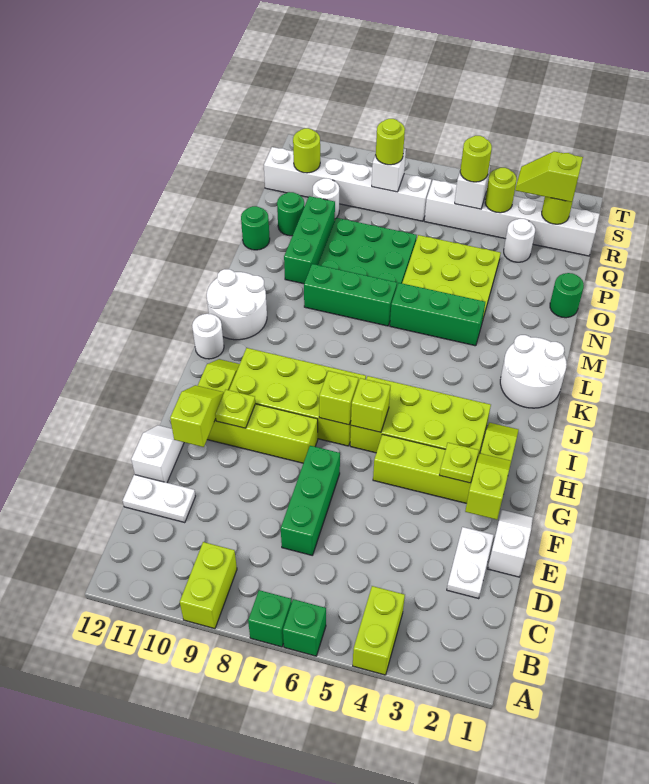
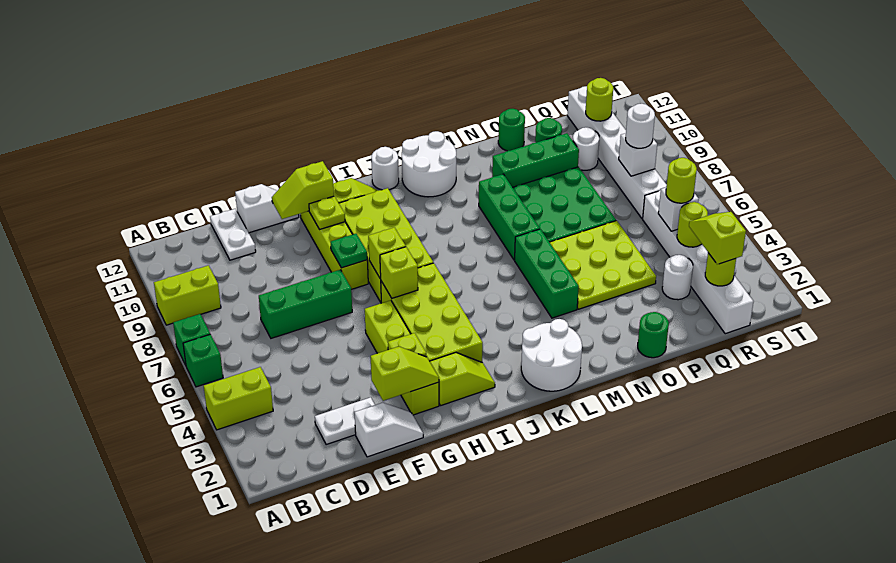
lime 1x2 slope [170,385,224,447] -> lime 1x2 slope turned to [272,161,334,219]
none -> green 1x1 plate [330,234,367,268]
lime 1x1 round brick [376,119,405,165] -> white 1x1 round brick [626,104,655,148]

